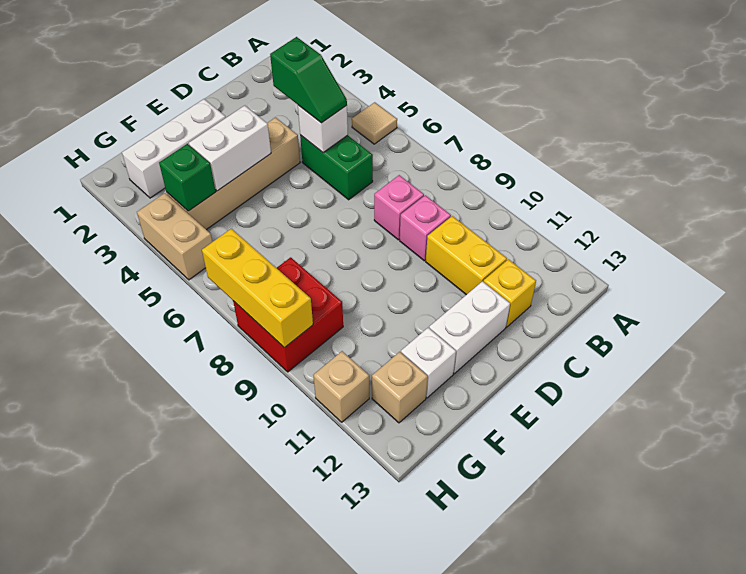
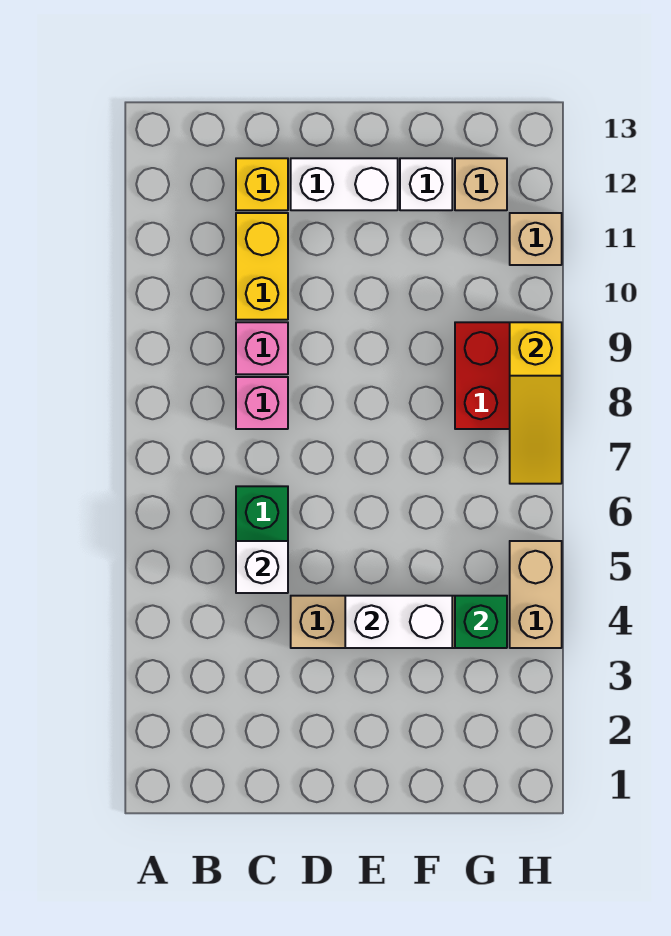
tan 1x1 tile [352,102,397,144] -> none
green 1x2 slope [270,37,347,123] -> none
white 1x3 brick [122,99,225,198] -> none
yellow 1x3 brick [202,229,313,348] -> yellow 1x3 slope [510,322,562,484]

